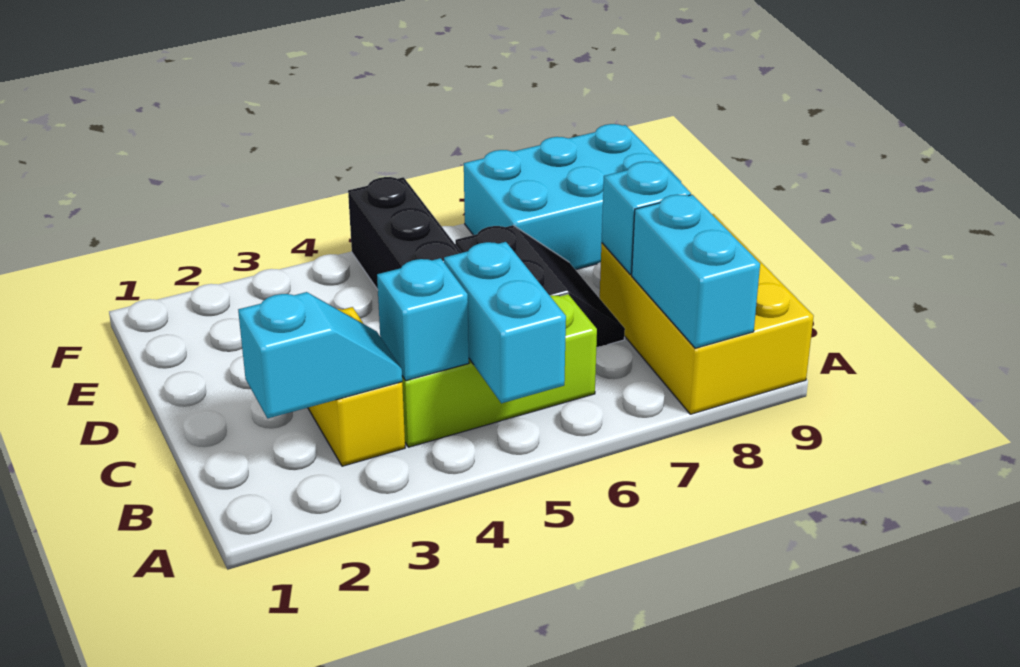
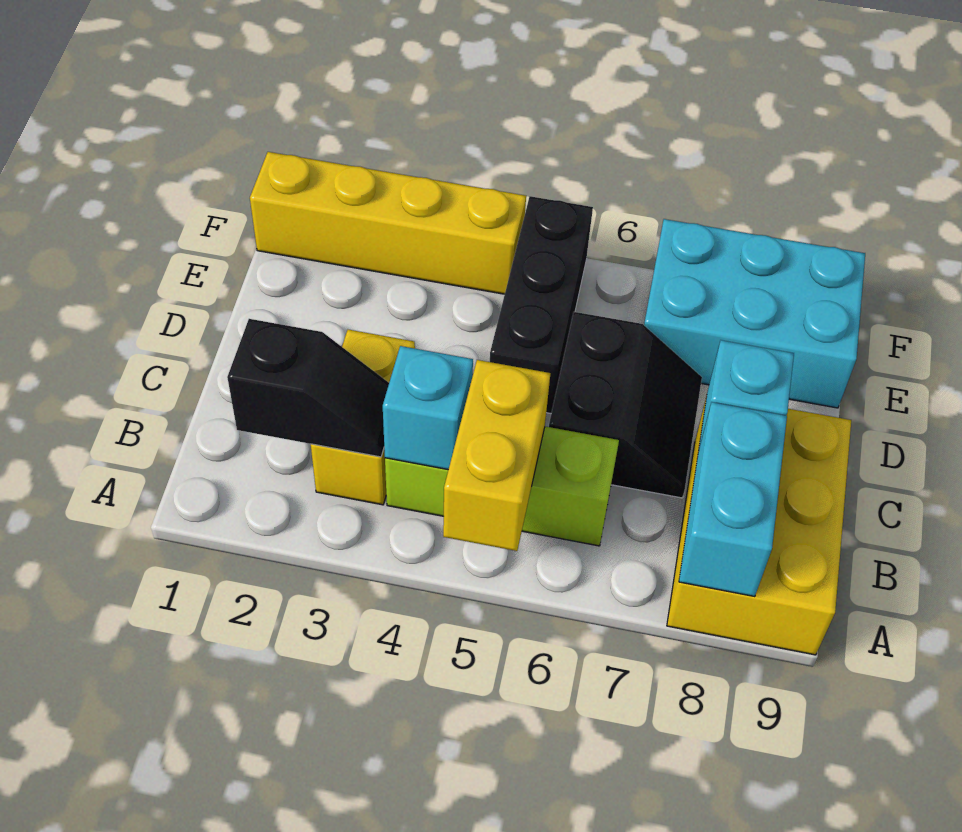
cyan 1x2 brick [444,242,566,403] -> yellow 1x2 brick [443,360,550,551]
cyan 1x2 slope [238,292,402,418] -> black 1x2 slope [227,319,389,457]
none -> yellow 1x4 brick [250,152,526,294]

